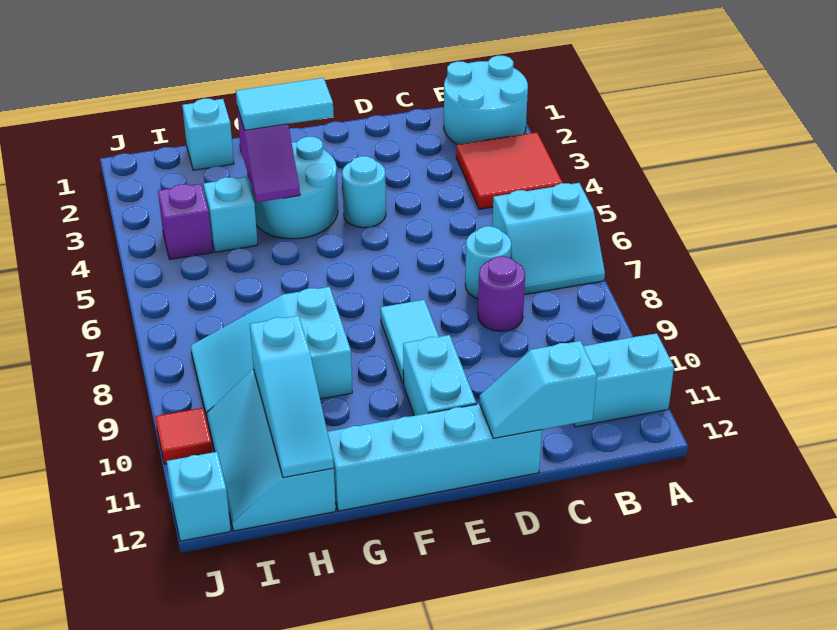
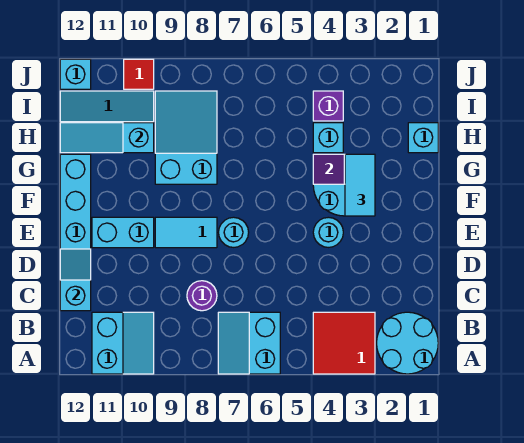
cyan 1x1 round brick [465,226,511,298] -> cyan 1x1 round brick moved to [219,217,249,247]

